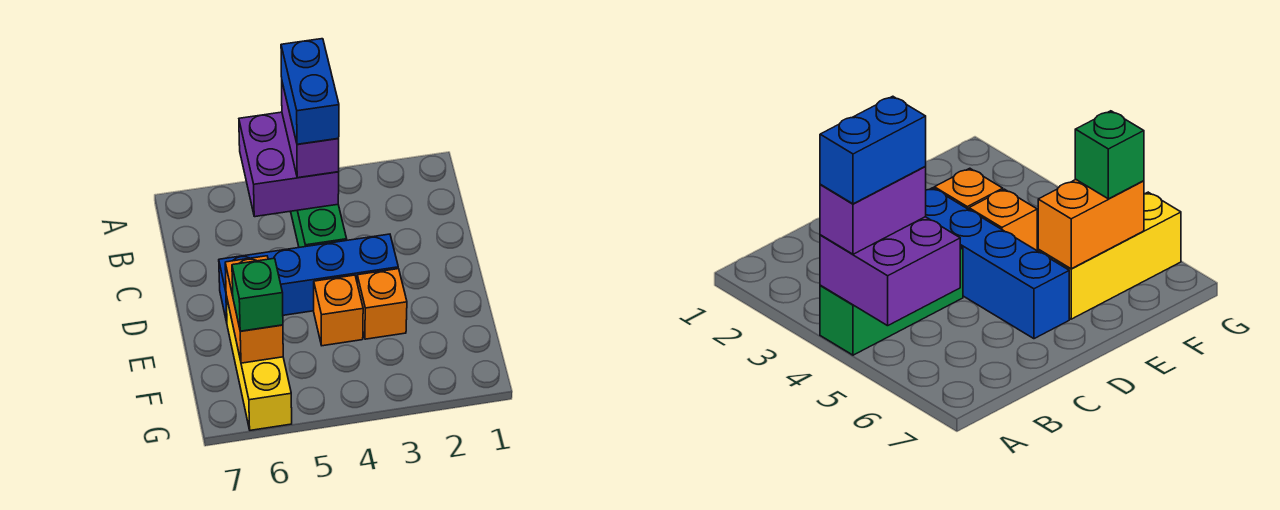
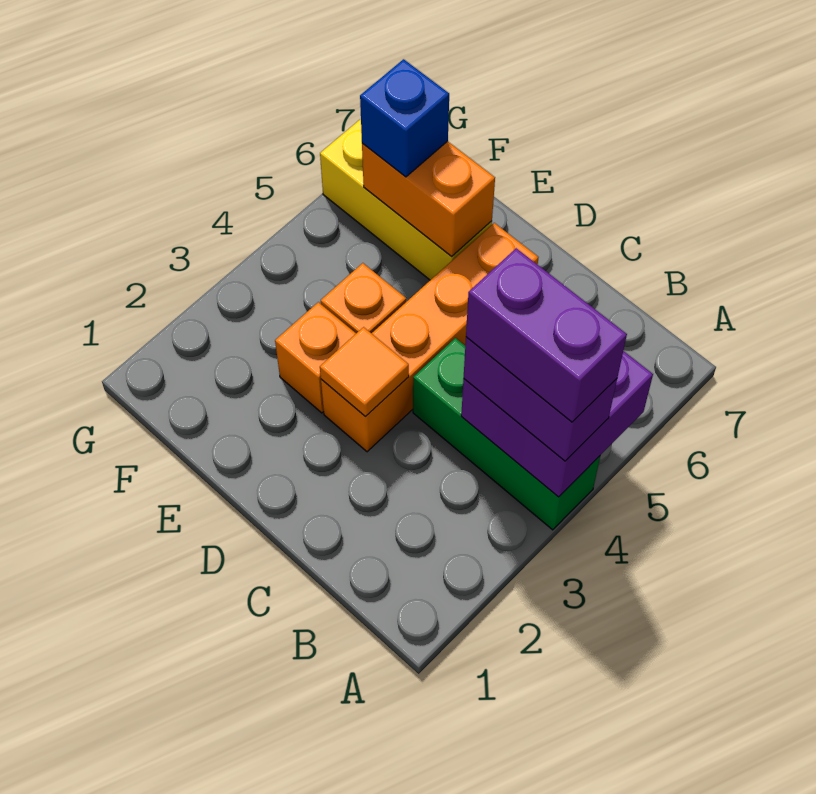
blue 1x2 brick [281,39,339,144] -> purple 1x2 brick [466,248,627,422]
blue 1x4 brick [219,234,398,322] -> orange 1x4 brick [321,223,539,452]
none -> orange 1x1 tile [320,327,409,417]
green 1x1 brick [232,258,283,331] -> blue 1x1 brick [360,59,449,177]

